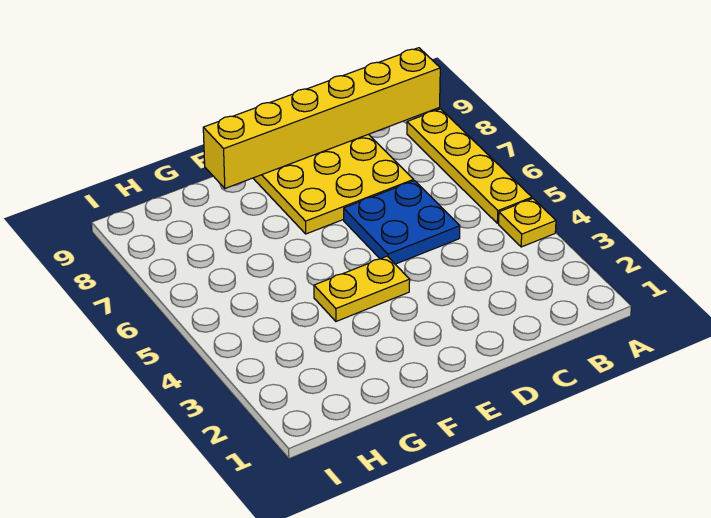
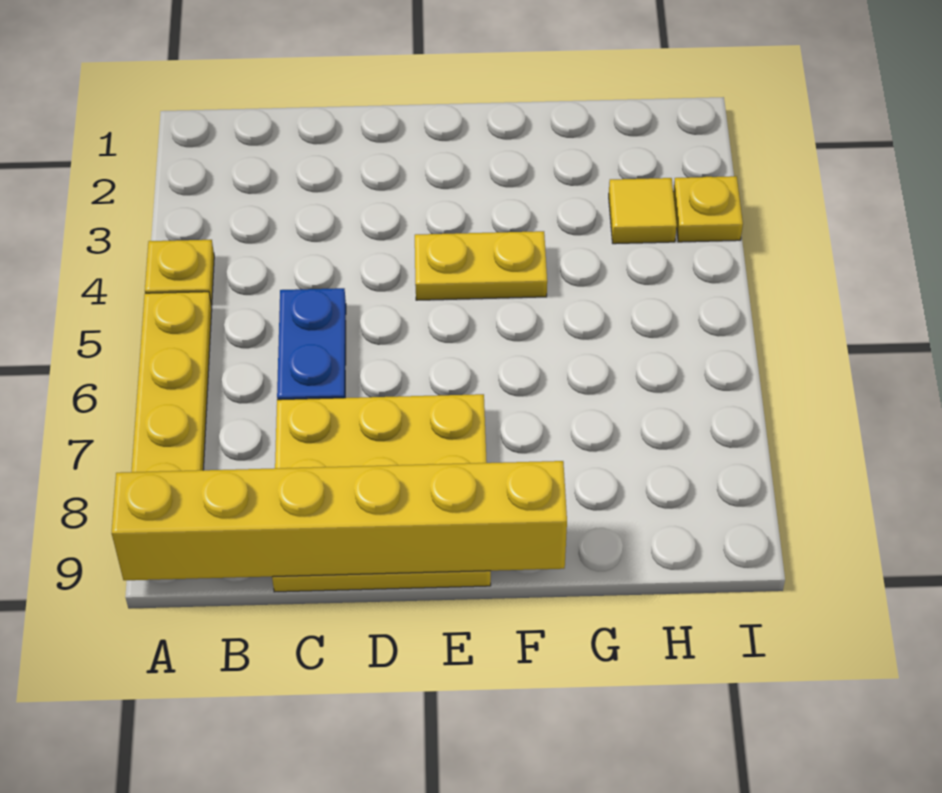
blue 2x2 plate [344,181,460,264] -> blue 1x2 plate [277,288,346,400]
none -> yellow 1x1 tile [609,178,677,244]
none -> yellow 1x1 plate [673,176,743,242]

